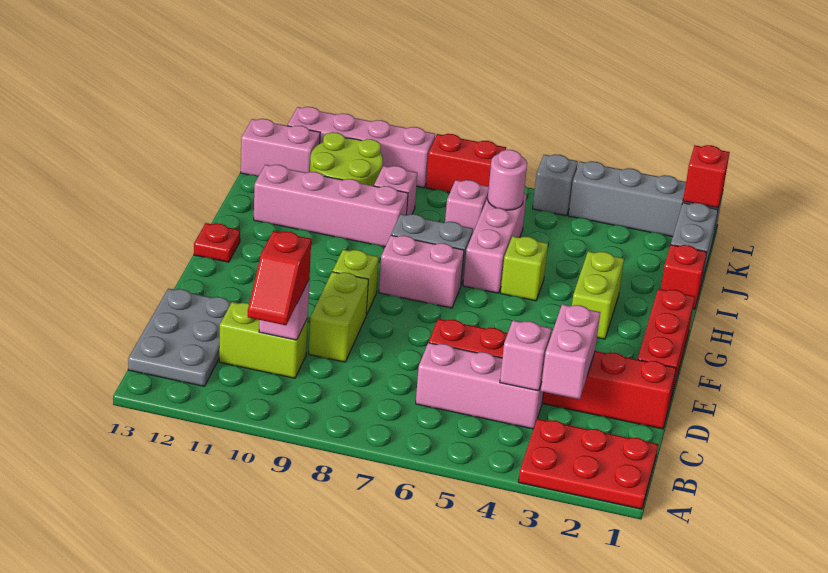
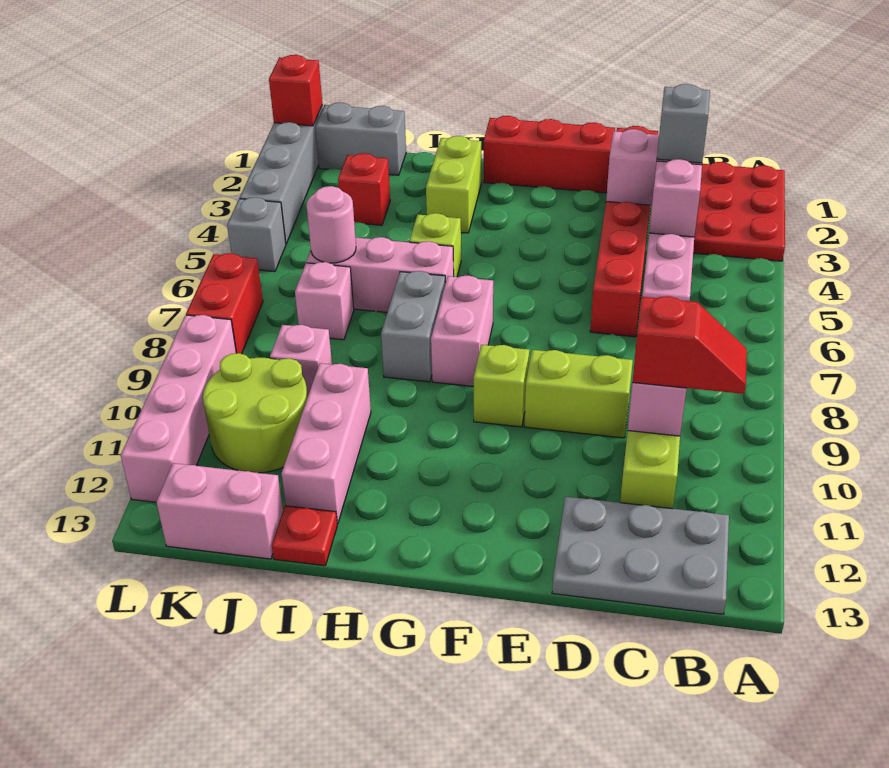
none -> grey 1x1 brick [657,84,710,163]
lime 1x2 brick [572,251,624,339] -> lime 1x2 brick turned to [426,136,481,233]
red 1x1 plate [194,223,240,262] -> red 1x1 plate moved to [272,506,337,566]
red 1x1 brick [661,245,707,309] -> red 1x1 brick moved to [338,153,390,225]
pink 1x4 brick [254,165,408,247] -> pink 1x3 brick [282,363,371,524]
pink 1x2 brick [241,119,320,176] -> pink 1x2 brick turned to [156,463,283,559]

